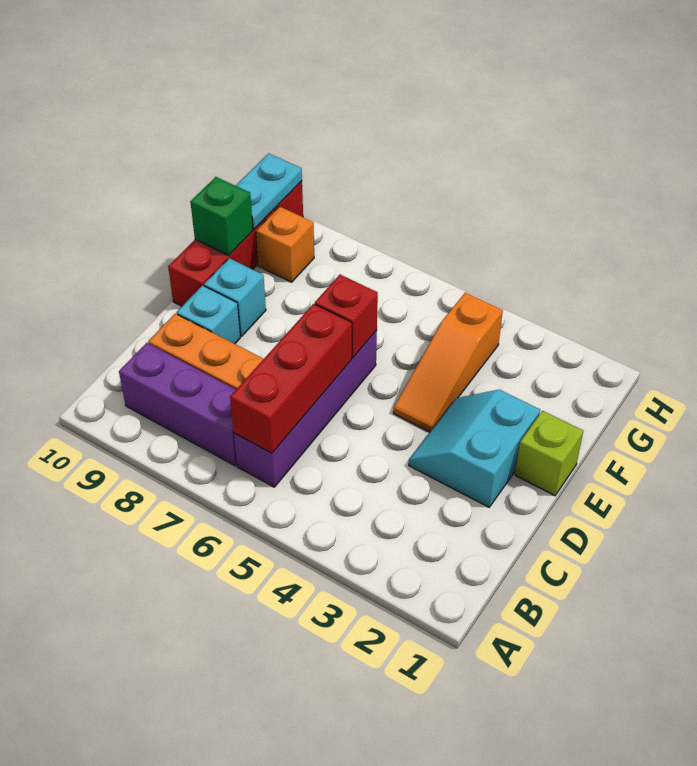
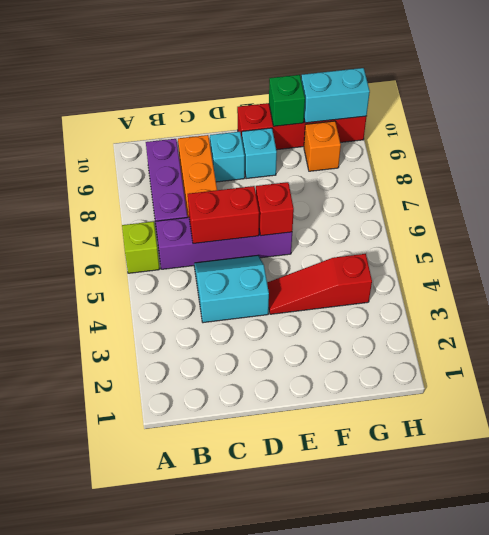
red 1x3 brick [230,304,352,453] -> red 1x2 brick [188,186,259,244]
cyan 2x2 slope [409,390,540,507] -> cyan 2x2 slope moved to [194,255,269,323]
lime 1x1 brick [515,411,583,496] -> lime 1x1 brick moved to [122,221,159,273]
orange 1x3 slope [393,293,503,432] -> red 1x3 slope [267,254,372,314]
cyan 1x2 plate [236,153,302,229] -> cyan 1x2 brick [301,68,370,123]

